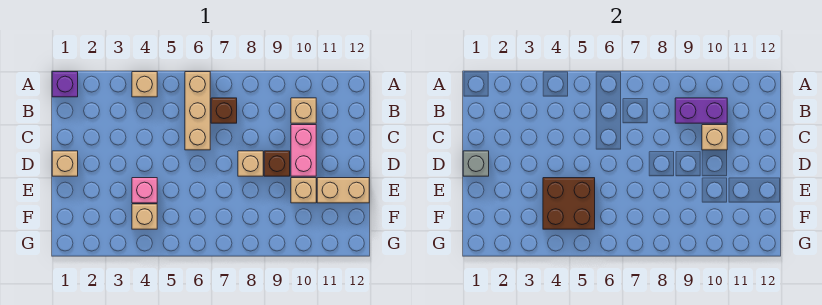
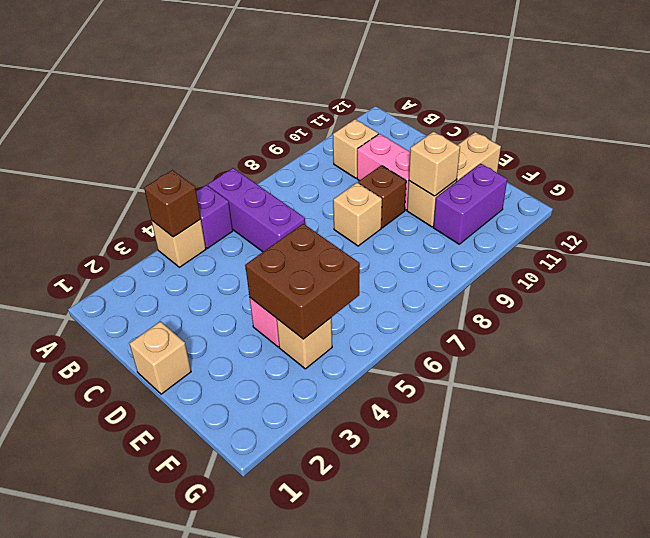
purple 1x1 brick [52,72,78,97] -> purple 1x1 brick moved to [196,185,233,249]
tan 1x3 brick [185,72,210,150] -> purple 1x3 brick [208,168,305,252]
brown 1x1 brick [211,98,237,123] -> brown 1x1 brick moved to [144,170,201,237]
purple 1x2 brick [675,98,727,123] -> purple 1x2 brick moved to [433,164,507,244]
tan 1x1 brick [702,125,727,150] -> tan 1x1 brick moved to [409,132,460,196]
grey 1x1 brick [463,151,489,176] -> none

